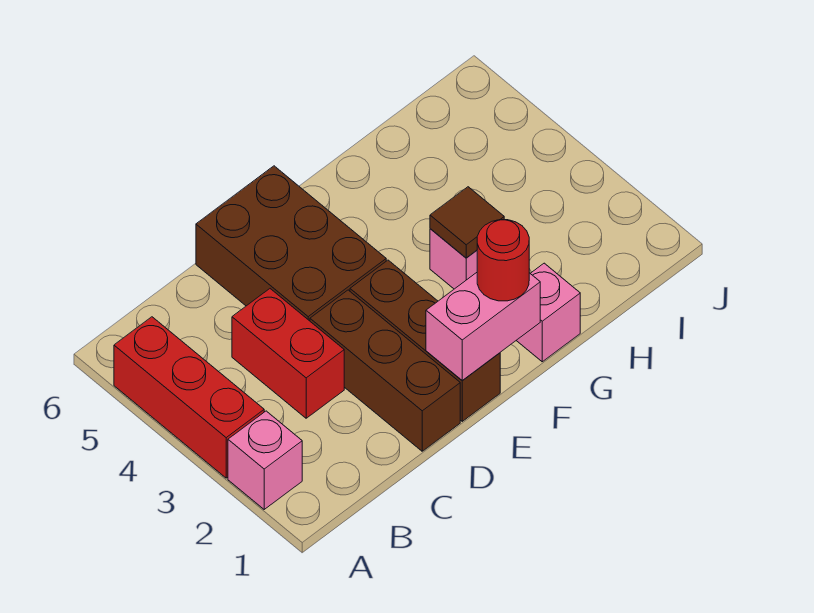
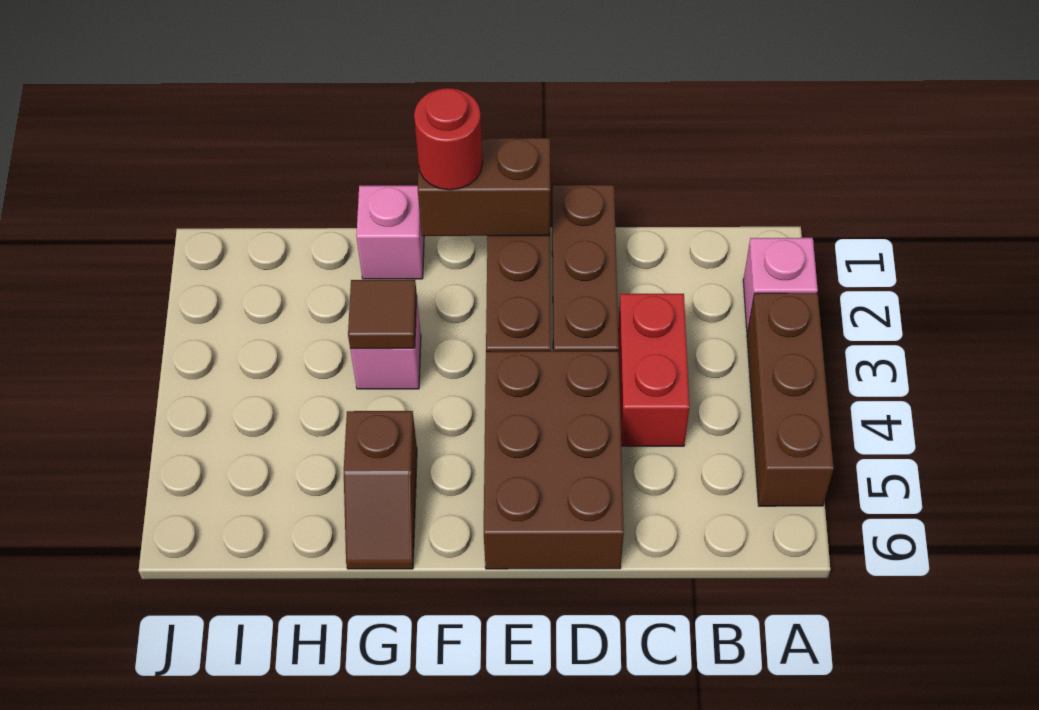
red 1x3 brick [114,317,264,478] -> brown 1x3 brick [747,293,834,506]
pink 1x2 brick [426,273,540,381] -> brown 1x2 brick [418,138,550,236]
none -> brown 1x2 slope [344,411,417,569]

